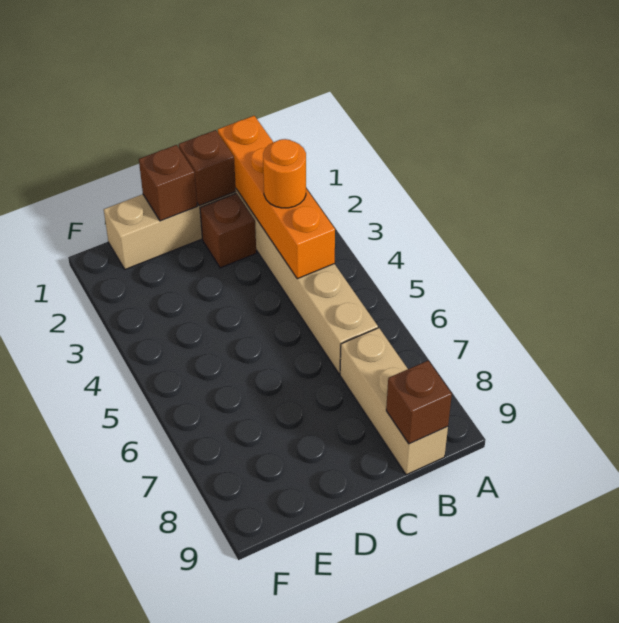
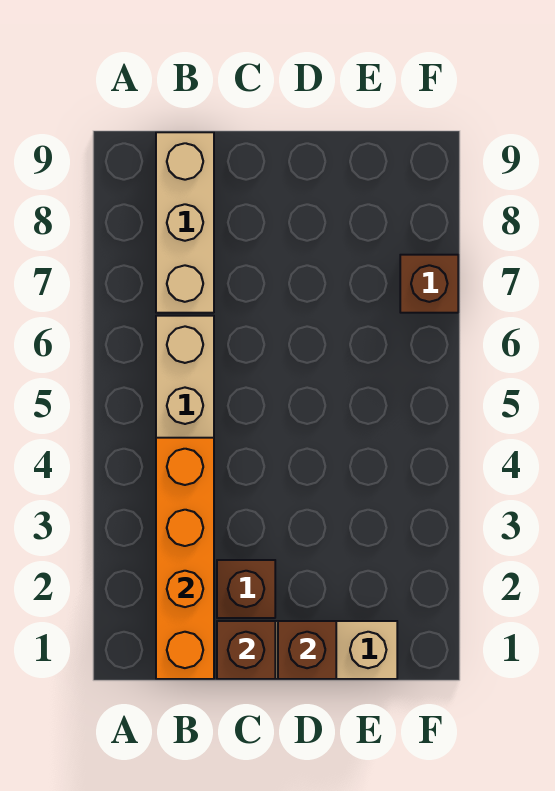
orange 1x1 round brick [263,139,306,208] -> none
brown 1x1 brick [386,361,452,444] -> brown 1x1 brick moved to [400,255,458,313]

